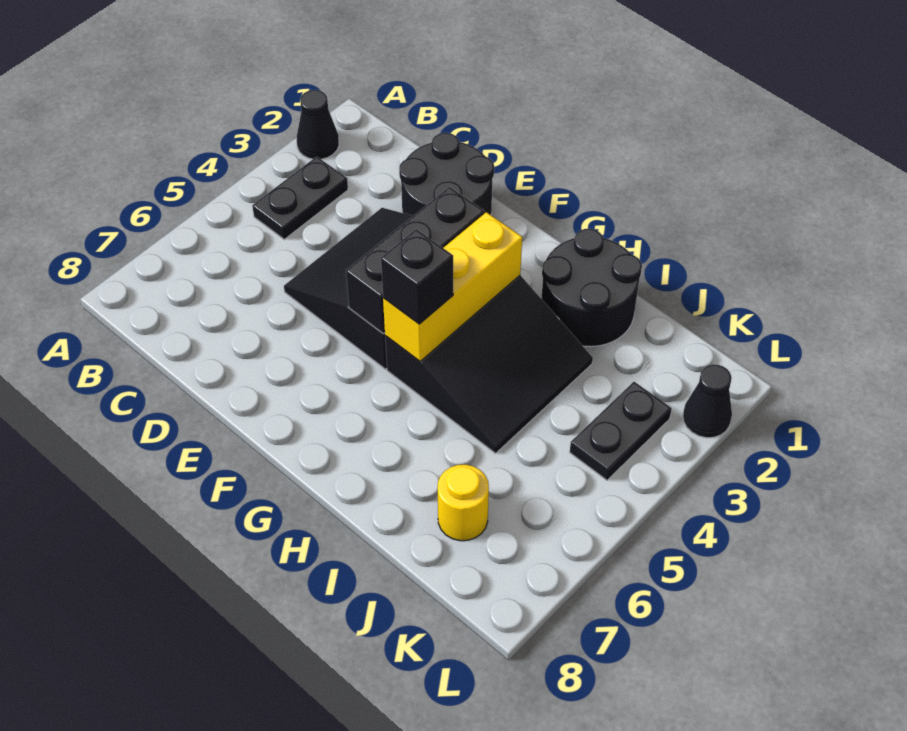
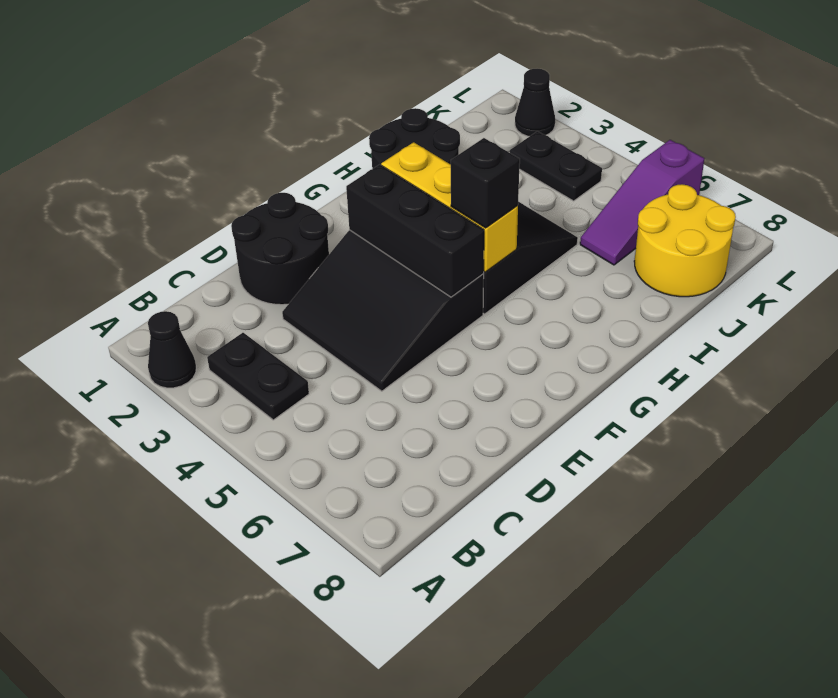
none -> purple 1x3 slope [580,140,704,265]
yellow 1x1 round brick [438,465,489,541] -> yellow 2x2 round brick [634,184,736,297]

